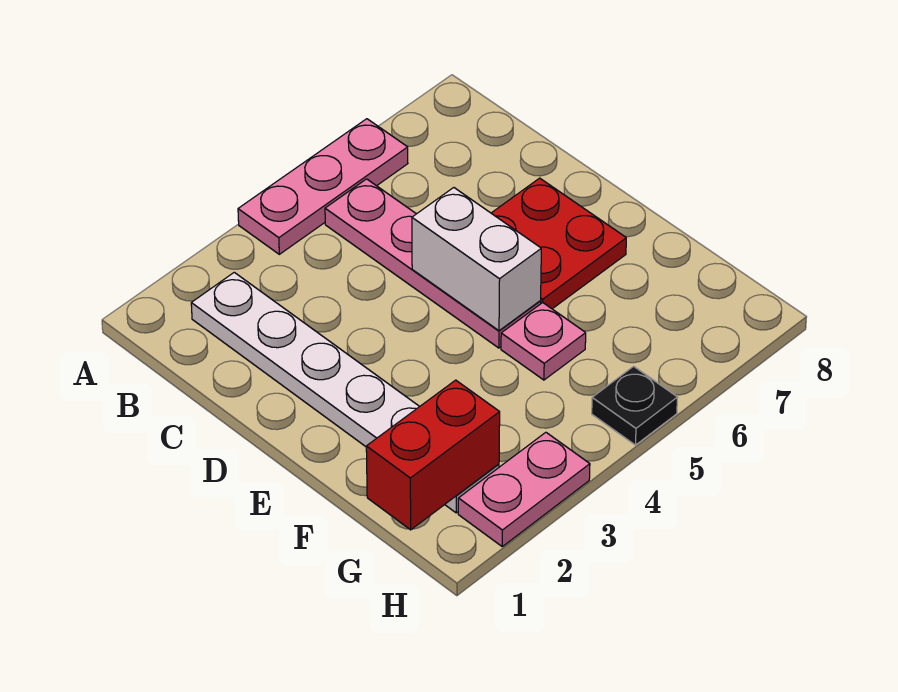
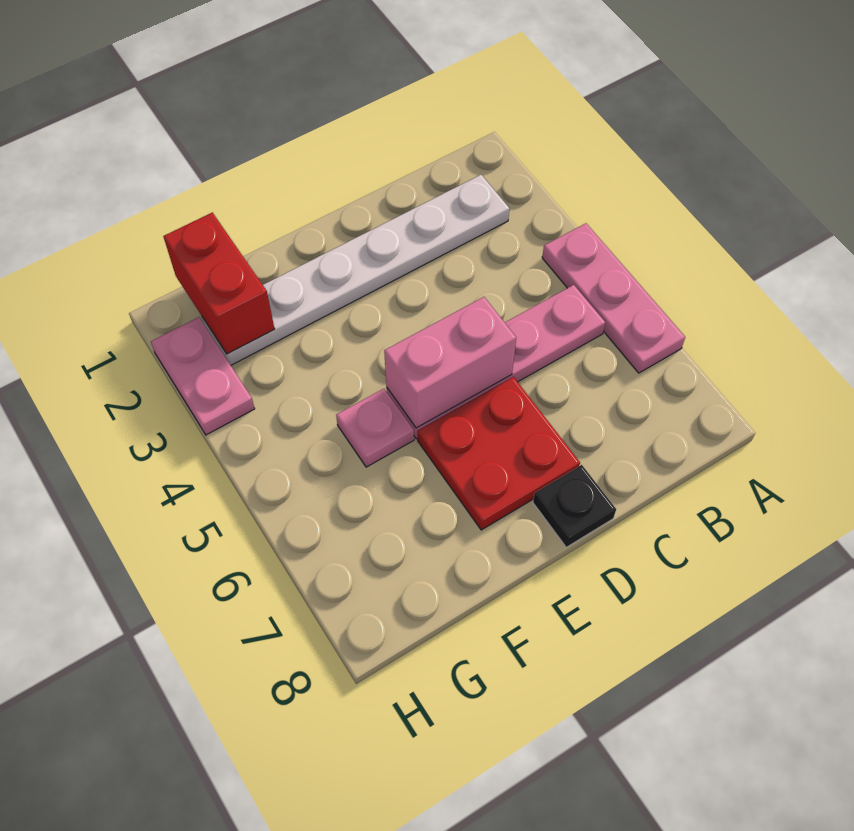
white 1x2 brick [412,188,541,331] -> pink 1x2 brick [384,297,516,428]
black 1x1 plate [592,366,678,445] -> black 1x1 plate moved to [533,465,616,547]

